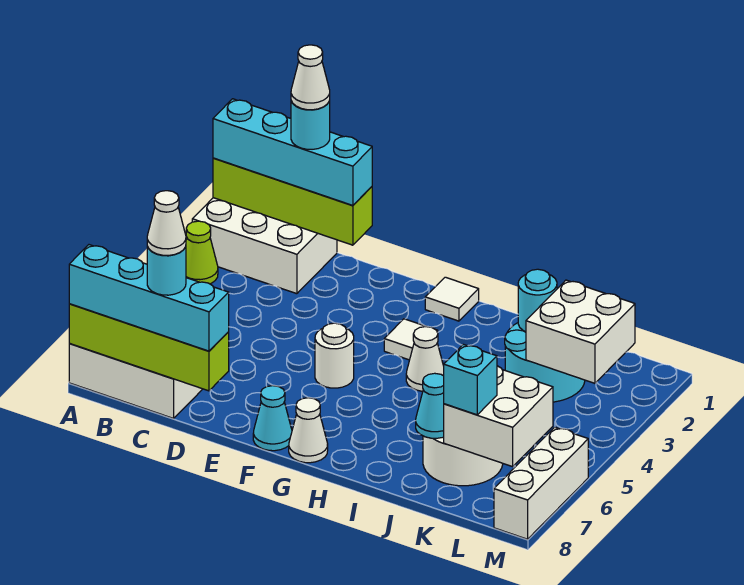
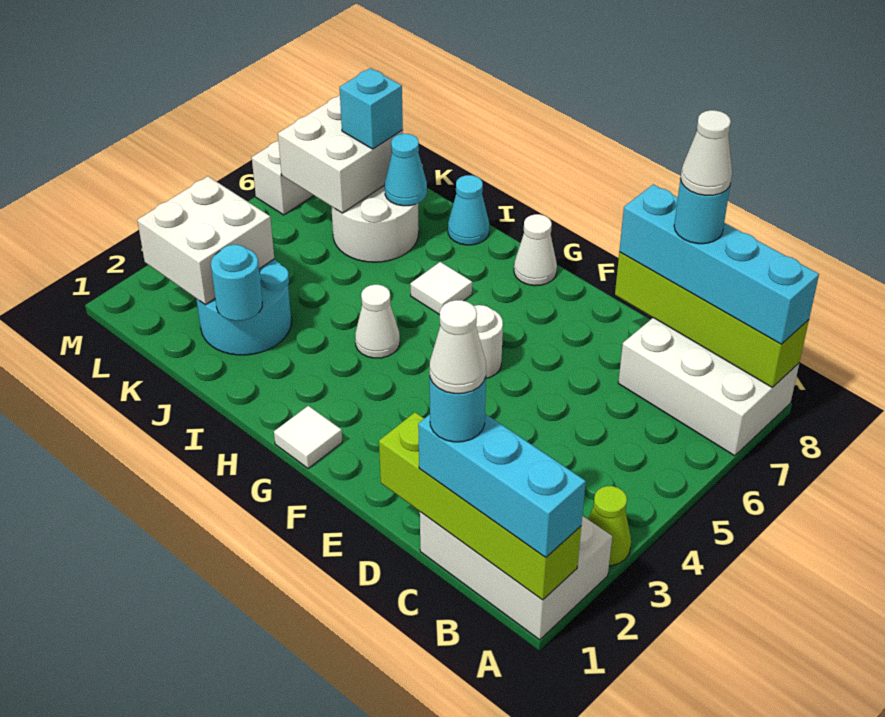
cyan 1x4 brick [213,99,372,205] -> cyan 1x3 brick [418,414,586,558]
cyan 1x1 cone [253,386,292,451] -> cyan 1x1 cone moved to [448,175,489,245]
white 1x1 tile [384,319,438,360] -> white 1x1 tile moved to [410,262,472,315]

